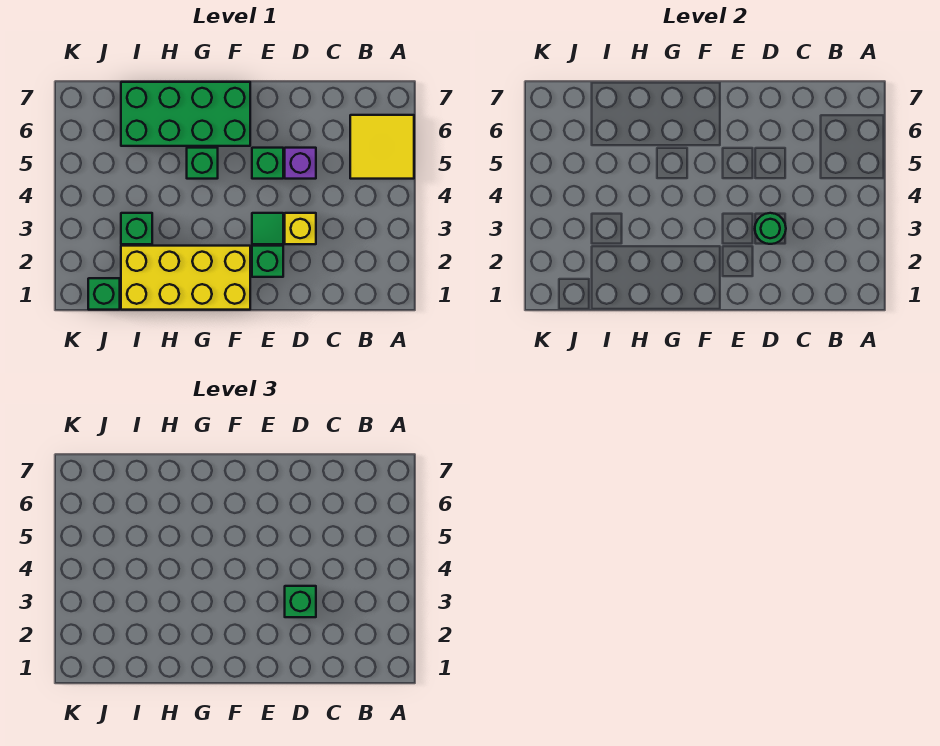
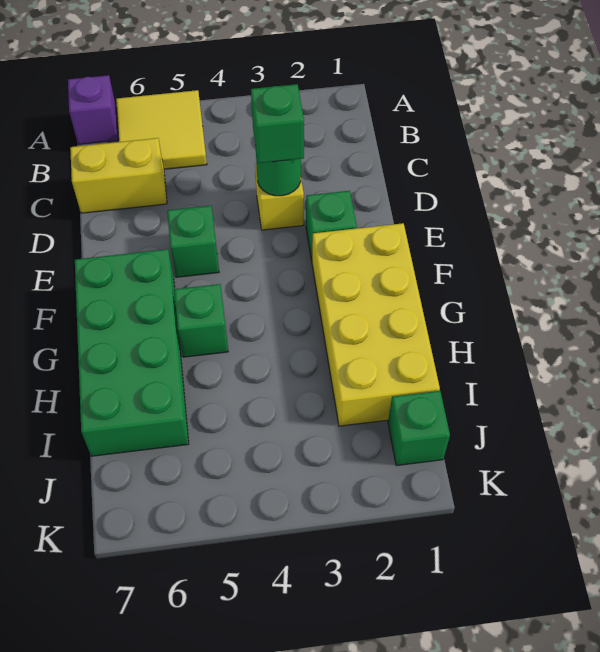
none -> yellow 1x2 brick [70,138,167,213]
purple 1x1 brick [285,148,316,179] -> purple 1x1 brick moved to [68,75,119,145]
green 1x1 tile [252,213,283,244] -> none
green 1x1 brick [121,213,152,244] -> none

